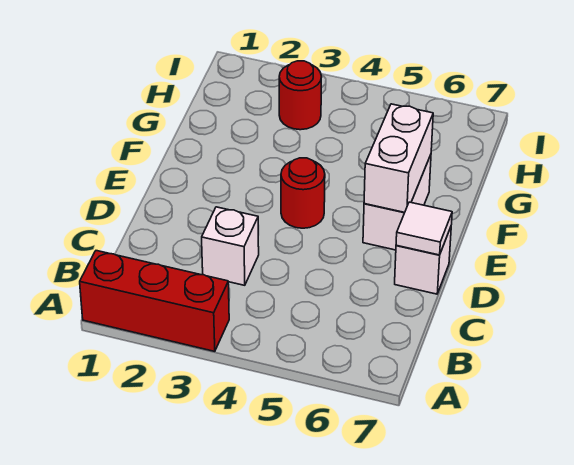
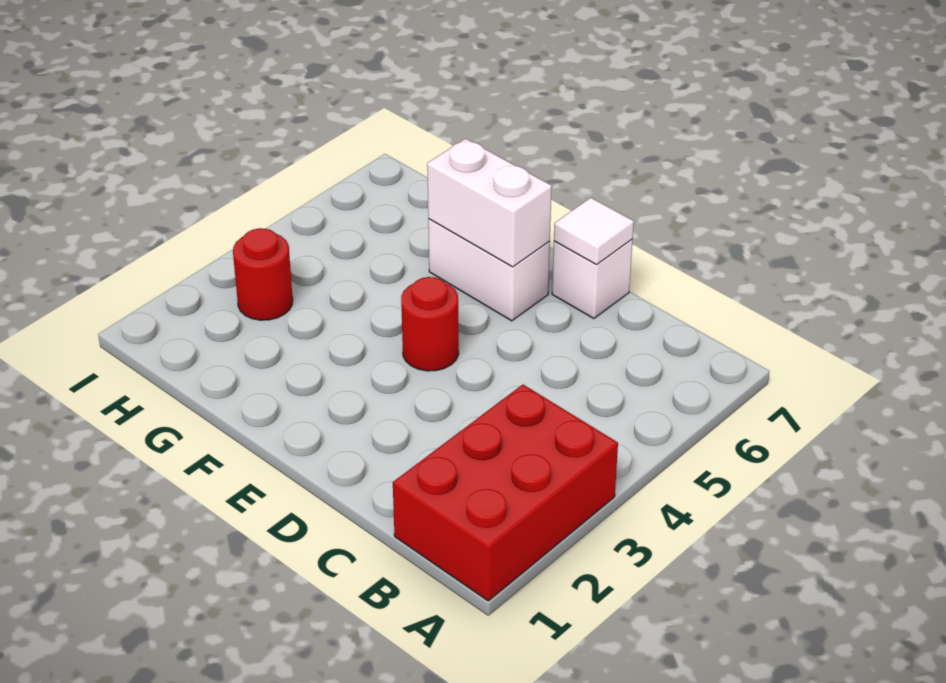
red 1x3 brick [80,251,229,351] -> red 2x3 brick [393,385,618,601]
white 1x1 brick [202,207,259,285] -> none

